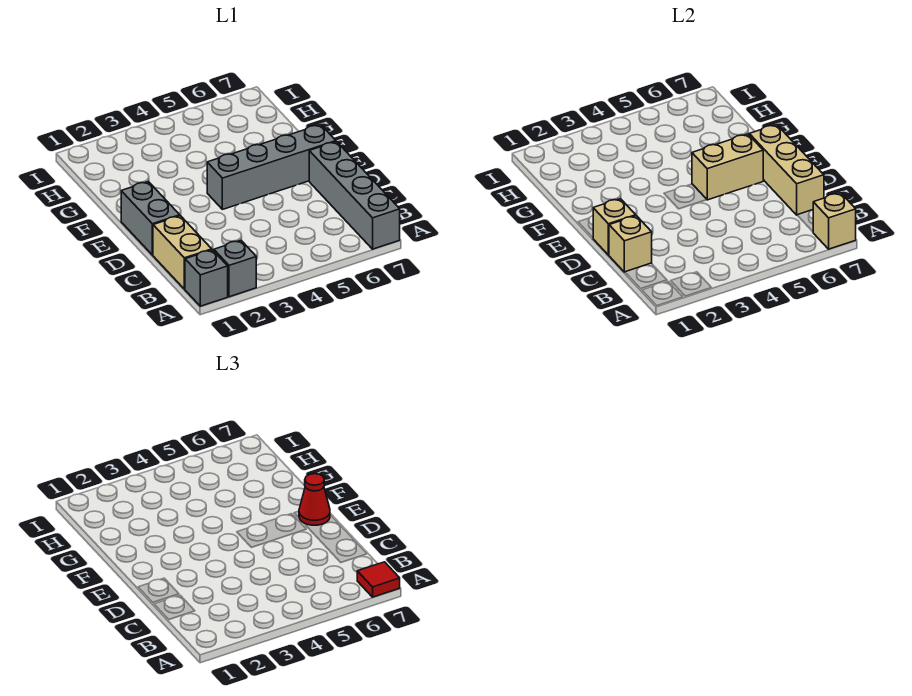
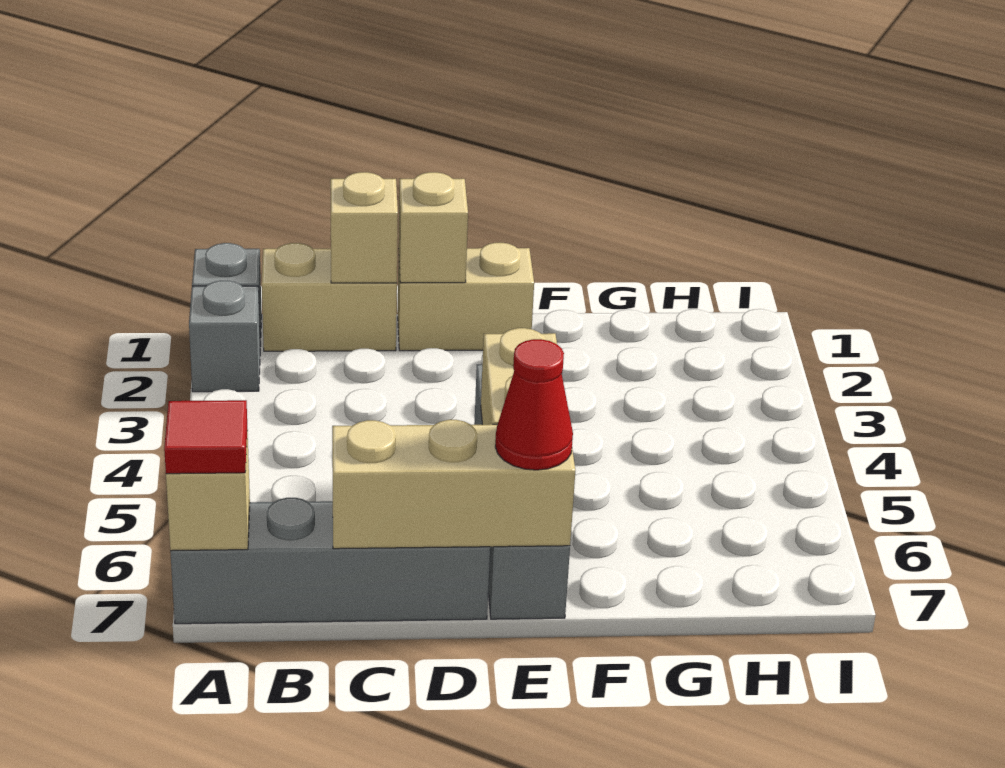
grey 1x2 brick [121,182,180,255] -> tan 1x2 brick [398,243,534,351]

